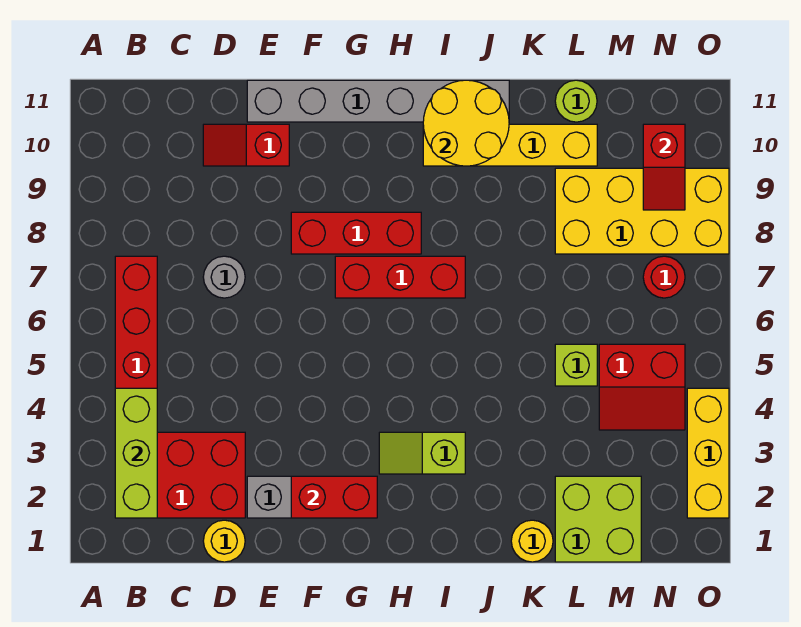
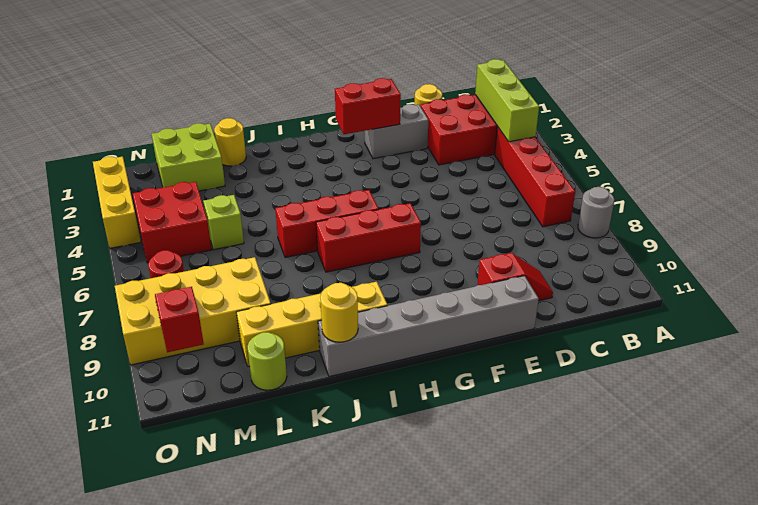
grey 1x1 round brick [203,256,245,298] -> grey 1x1 round brick moved to [578,187,614,238]
red 1x3 brick [291,212,421,254] -> red 1x3 brick moved to [275,190,379,258]
lime 1x2 slope [379,432,465,474] -> none
yellow 2x2 round brick [423,80,509,166] -> yellow 1x1 round brick [320,283,358,342]
red 2x2 slope [599,344,685,430] -> red 2x2 brick [133,182,212,263]

